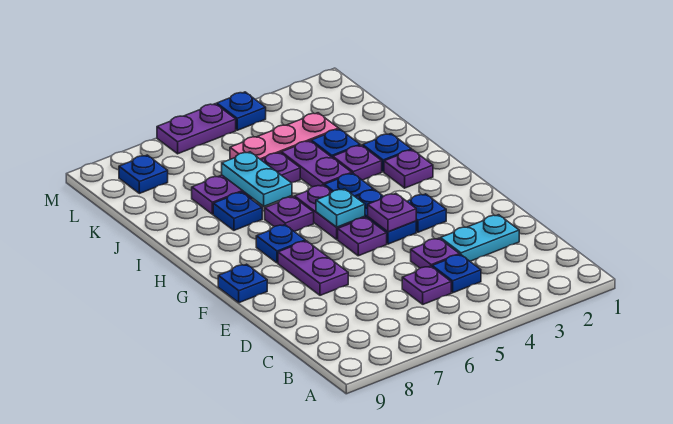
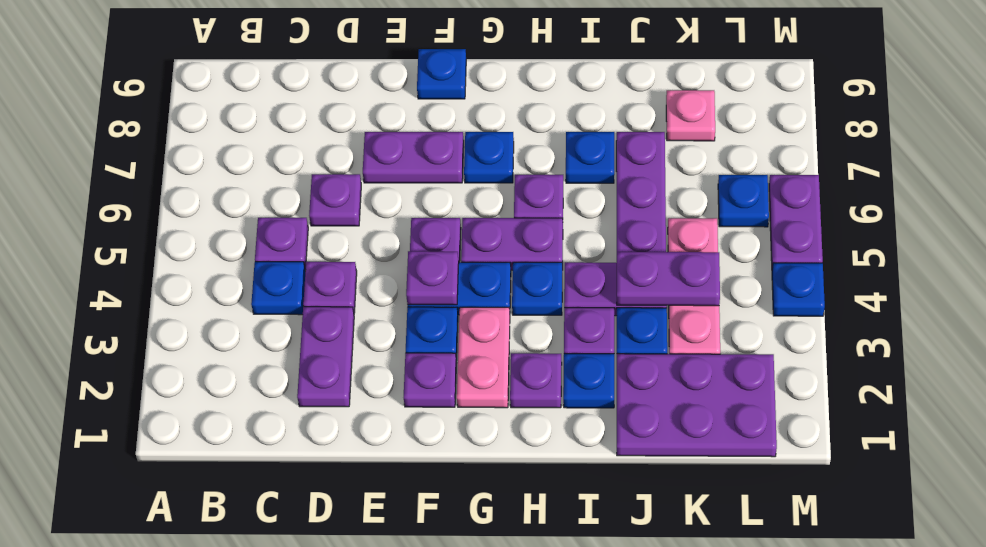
cyan 1x2 plate [440,215,519,261] -> purple 1x2 plate [297,307,354,407]
none -> purple 1x1 plate [309,174,361,226]
none -> purple 1x1 plate [404,353,456,407]
none -> pink 1x2 plate [457,307,510,408]
cyan 1x1 plate [316,189,365,227] -> none
cyan 1x2 plate [222,152,292,206] -> none
none -> purple 2x3 plate [617,354,777,457]
none -> purple 1x2 plate [617,252,720,306]
none -> pink 1x1 plate [666,90,715,141]
blue 1x1 plate [119,155,168,193] -> blue 1x1 plate moved to [718,175,769,227]

